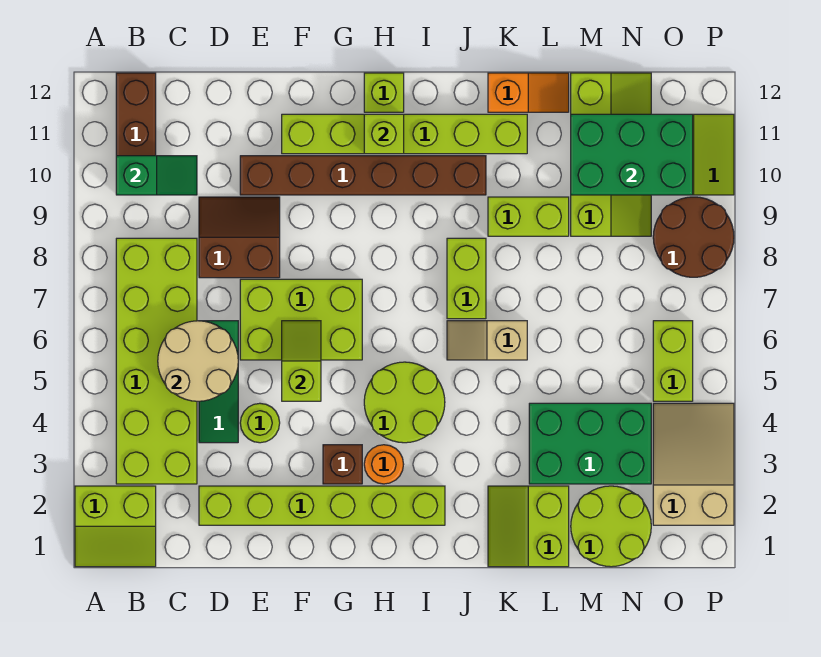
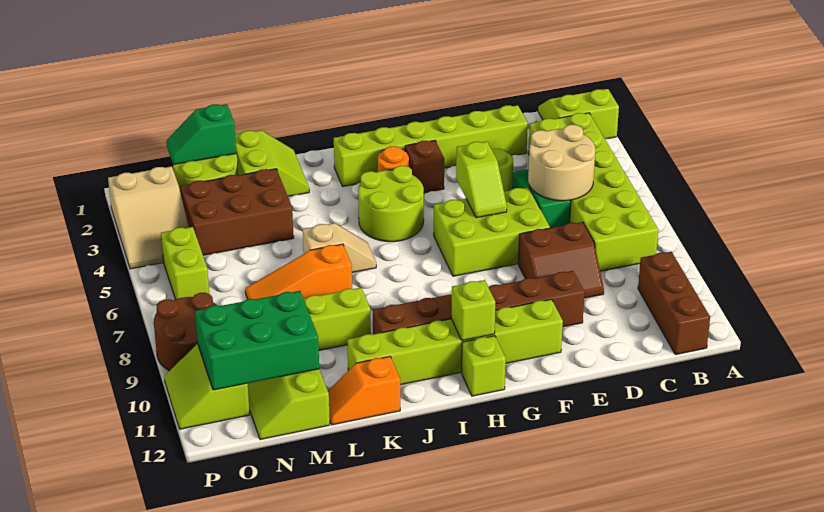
green 1x2 slope [116,156,197,195] -> green 1x2 slope moved to [166,104,236,165]
lime 1x2 brick [447,238,486,319] -> none
none -> orange 1x3 slope [245,244,352,299]
green 2x3 brick [529,403,651,484] -> brown 2x3 brick [180,169,294,255]

